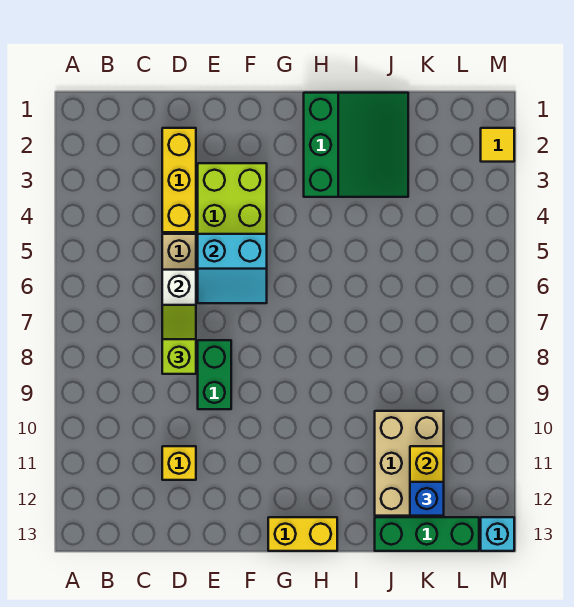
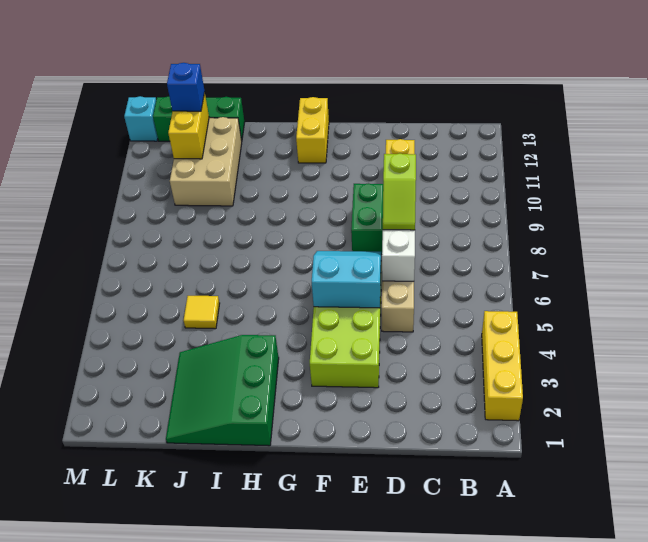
yellow 1x3 brick [162,128,196,232] -> yellow 1x3 brick moved to [482,311,523,421]
yellow 1x2 brick [268,517,337,551] -> yellow 1x2 brick turned to [296,97,329,163]
yellow 1x1 tile [481,128,514,162] -> yellow 1x1 tile moved to [184,296,220,329]

